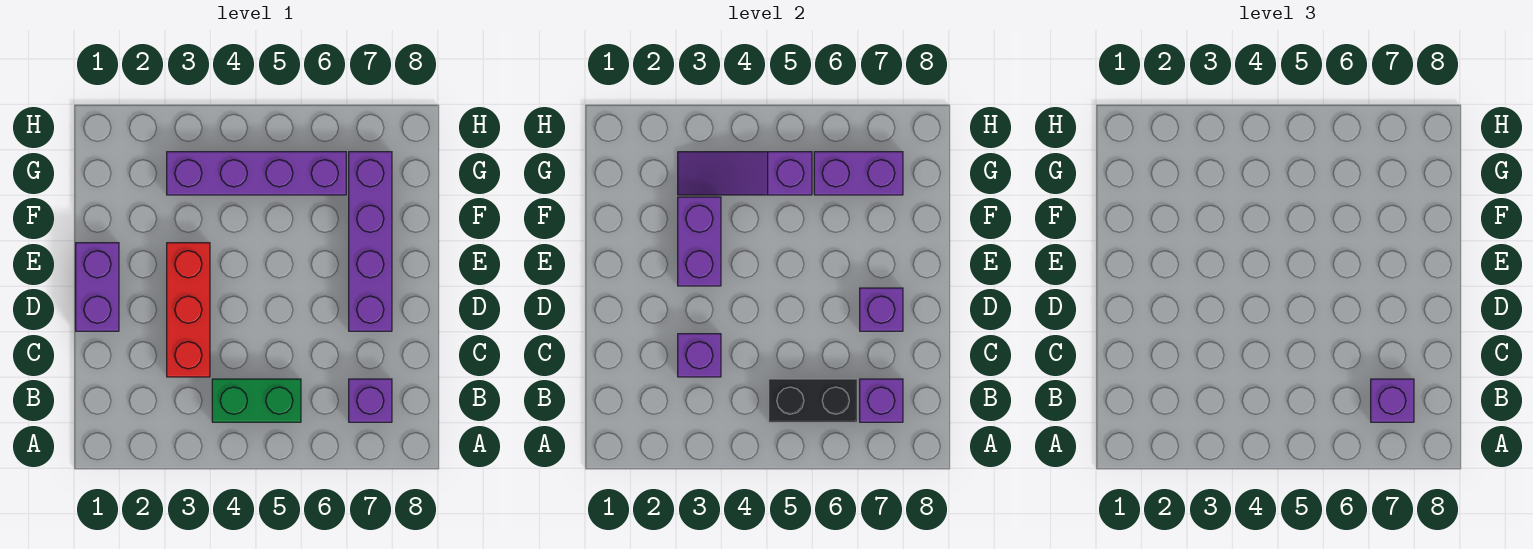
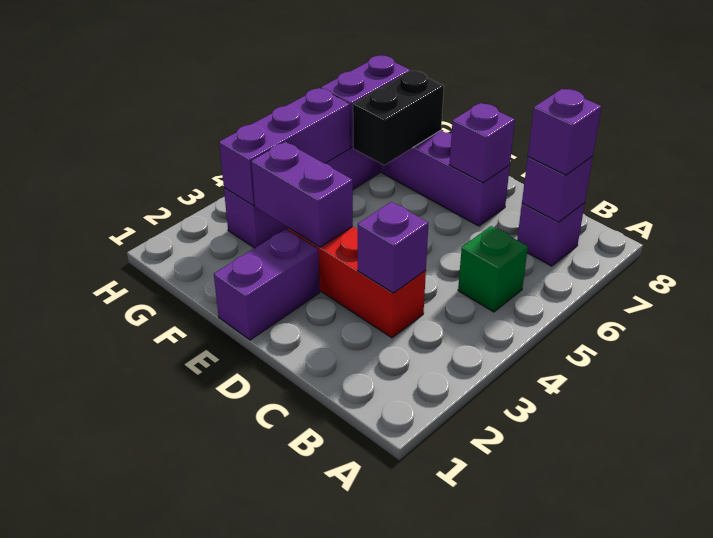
green 1x2 brick [212,379,301,422] -> green 1x1 brick [458,226,528,312]
black 1x2 brick [769,379,857,422] -> black 1x2 brick moved to [353,71,444,165]
purple 1x2 brick [76,243,119,331] -> purple 1x2 brick turned to [214,229,320,340]
purple 1x3 slope [678,152,812,195] -> purple 1x3 brick [219,88,350,206]

